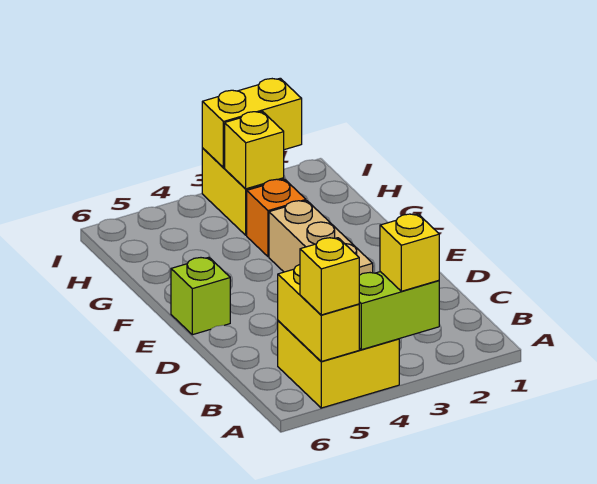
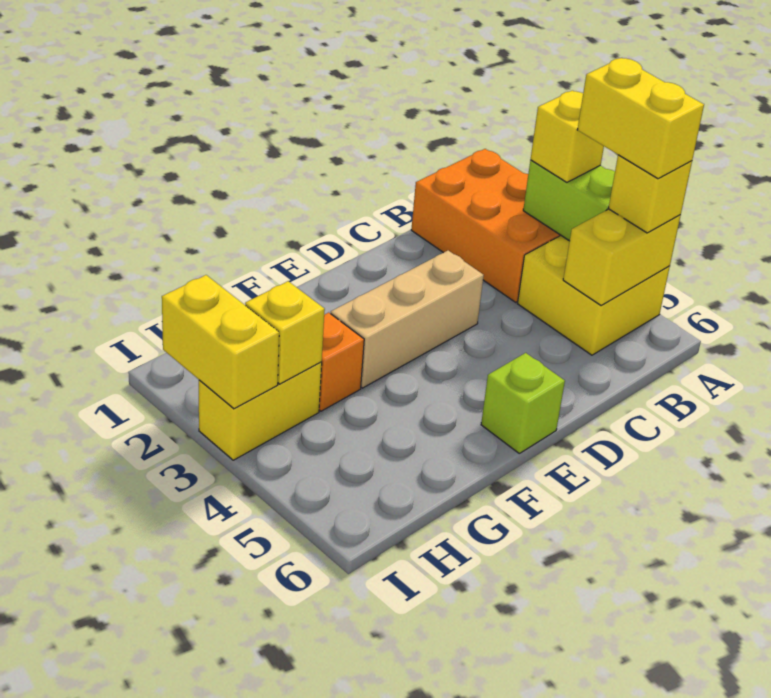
none -> orange 2x3 brick [411,149,561,302]
none -> yellow 1x2 brick [577,58,704,179]

